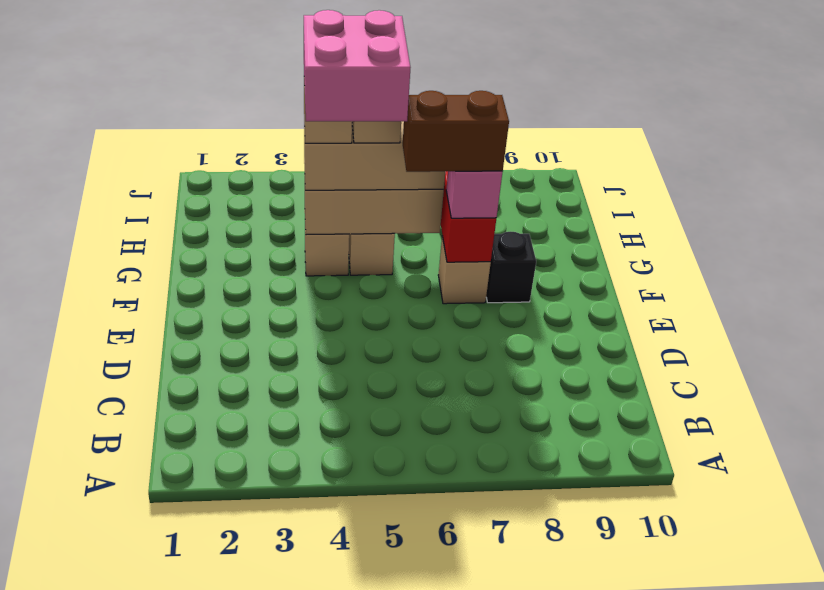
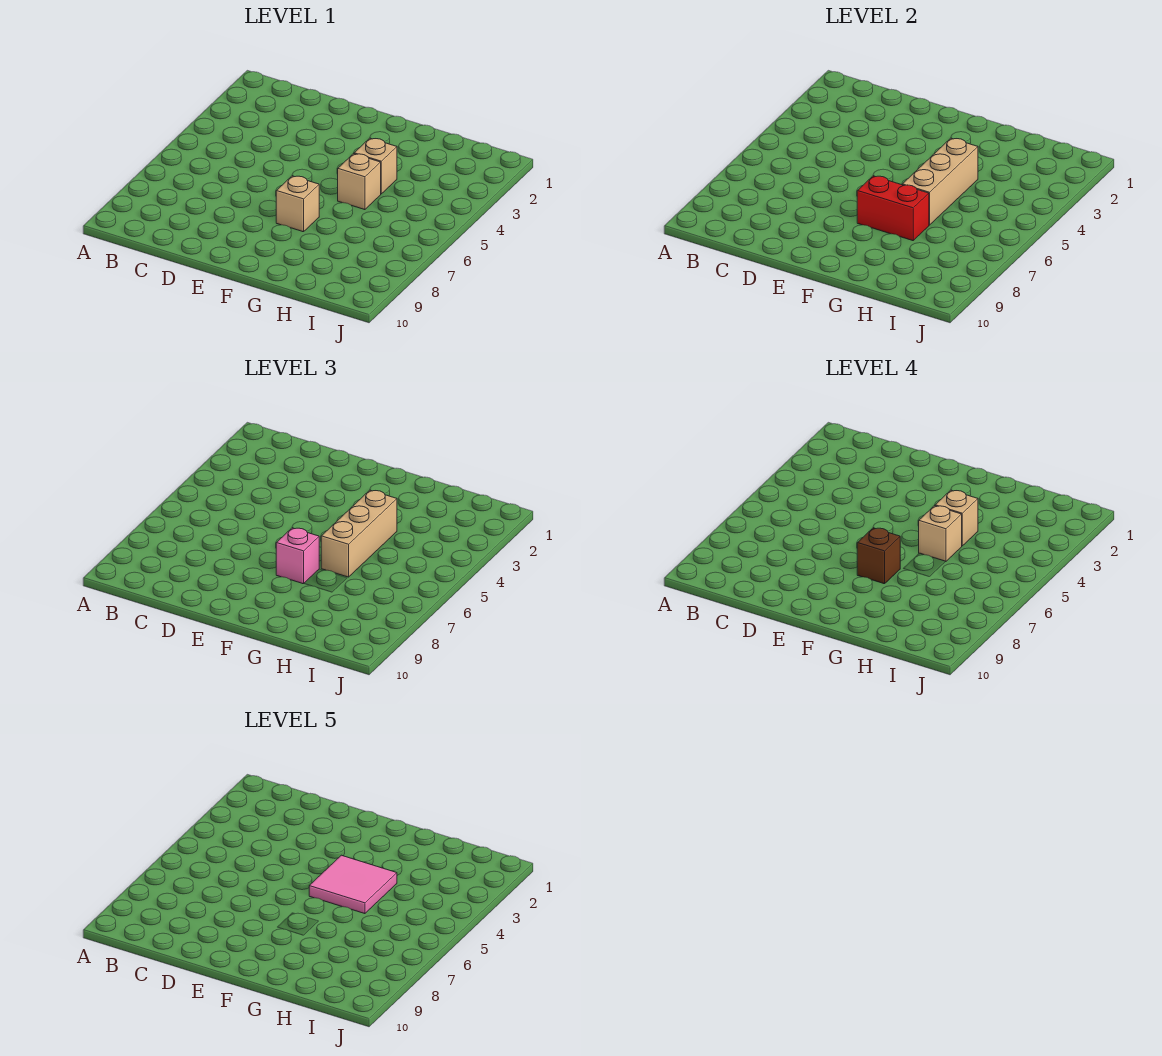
pink 2x2 brick [304,10,410,121] -> pink 2x2 tile [309,855,397,914]
brown 1x2 brick [403,91,509,172] -> brown 1x1 brick [857,528,900,584]
black 1x1 brick [486,232,536,303] -> none

